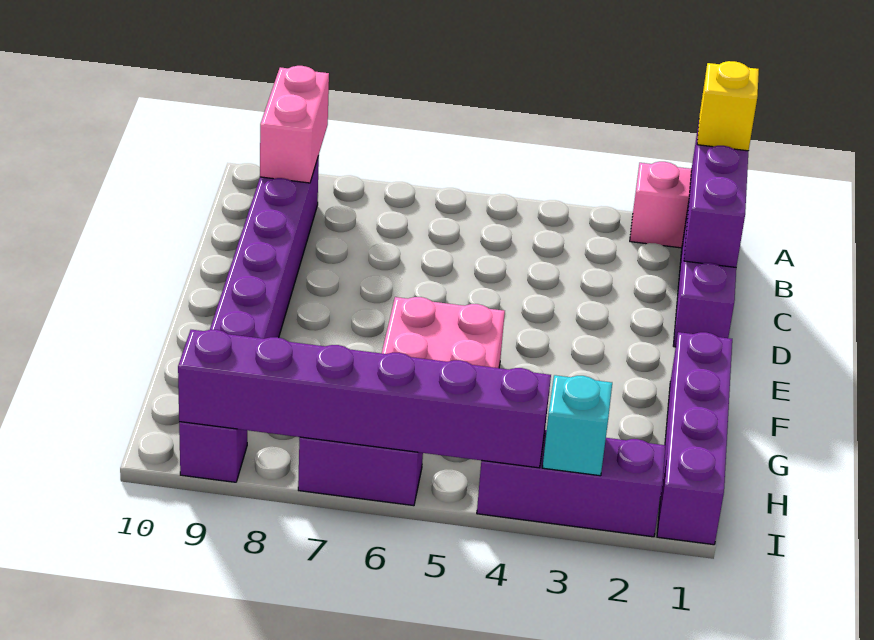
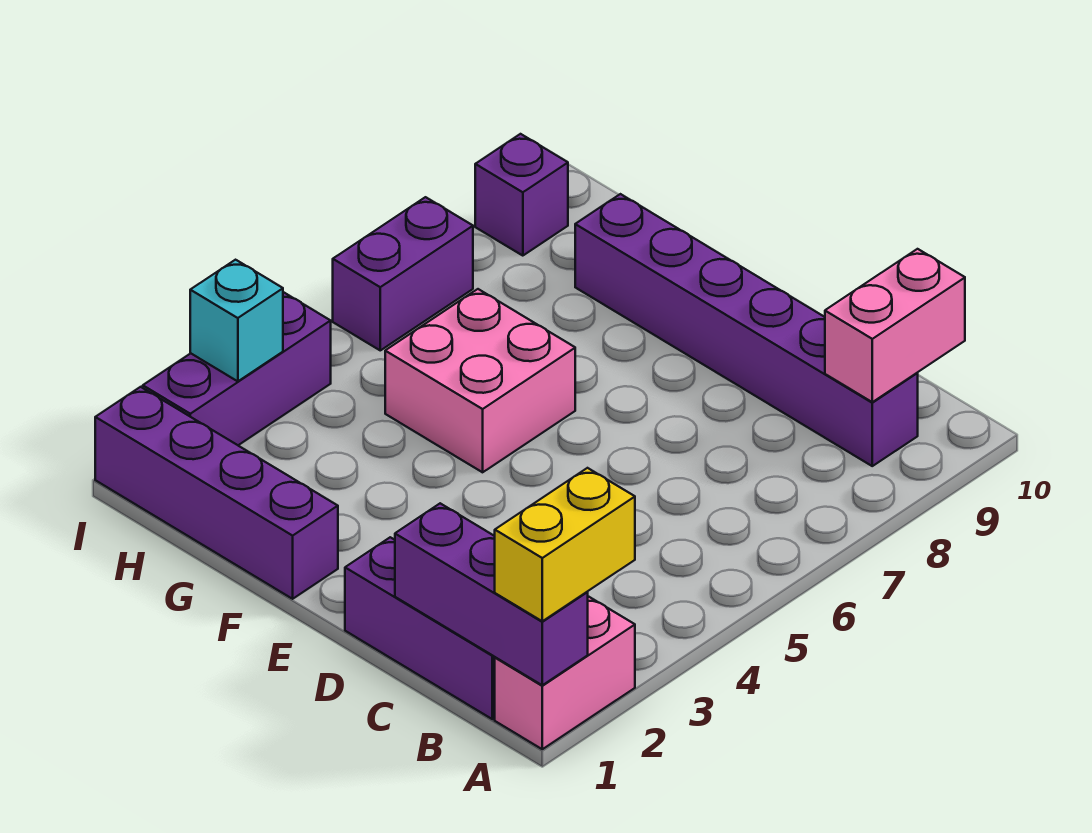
yellow 1x1 brick [697,61,759,151] -> yellow 1x2 brick [495,468,635,621]
pink 1x2 brick [260,66,329,183] -> pink 1x2 brick turned to [825,249,965,402]
purple 1x6 brick [178,330,551,468] -> none

